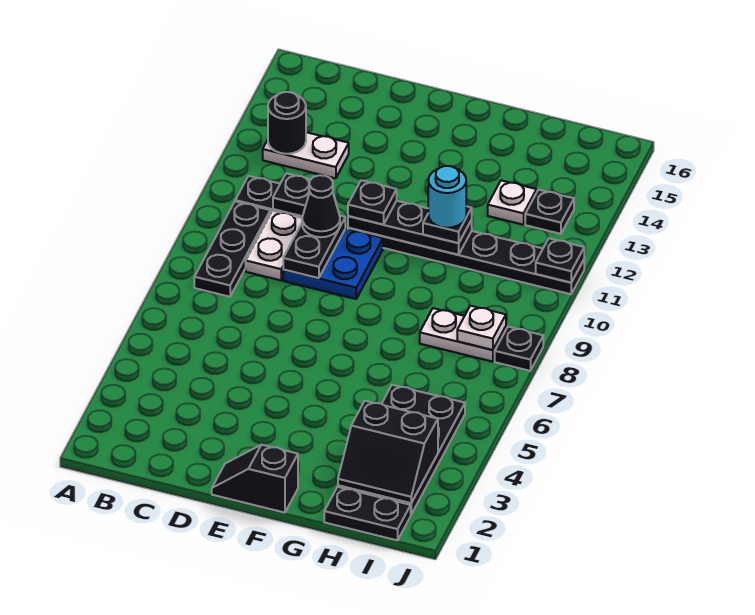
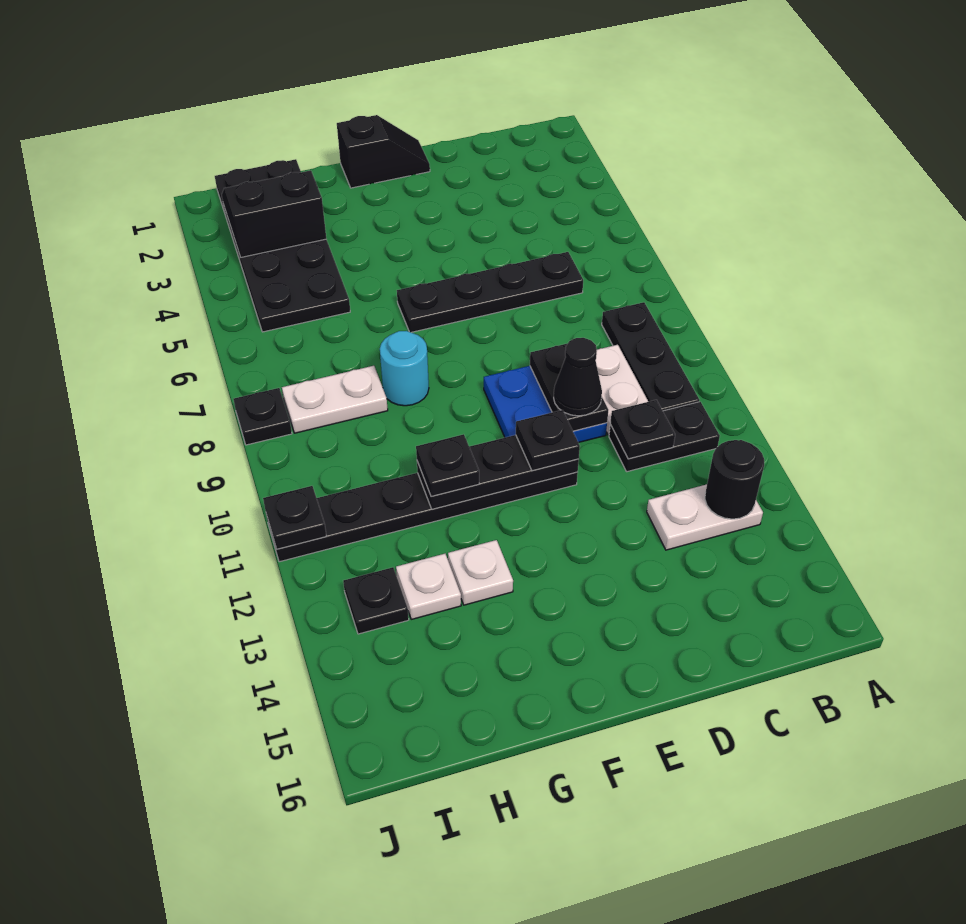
none -> black 1x4 plate [397,252,583,332]
cyan 1x1 round brick [428,166,466,228] -> cyan 1x1 round brick moved to [380,331,429,406]
white 1x1 plate [457,306,506,350] -> white 1x1 plate moved to [448,540,513,605]

